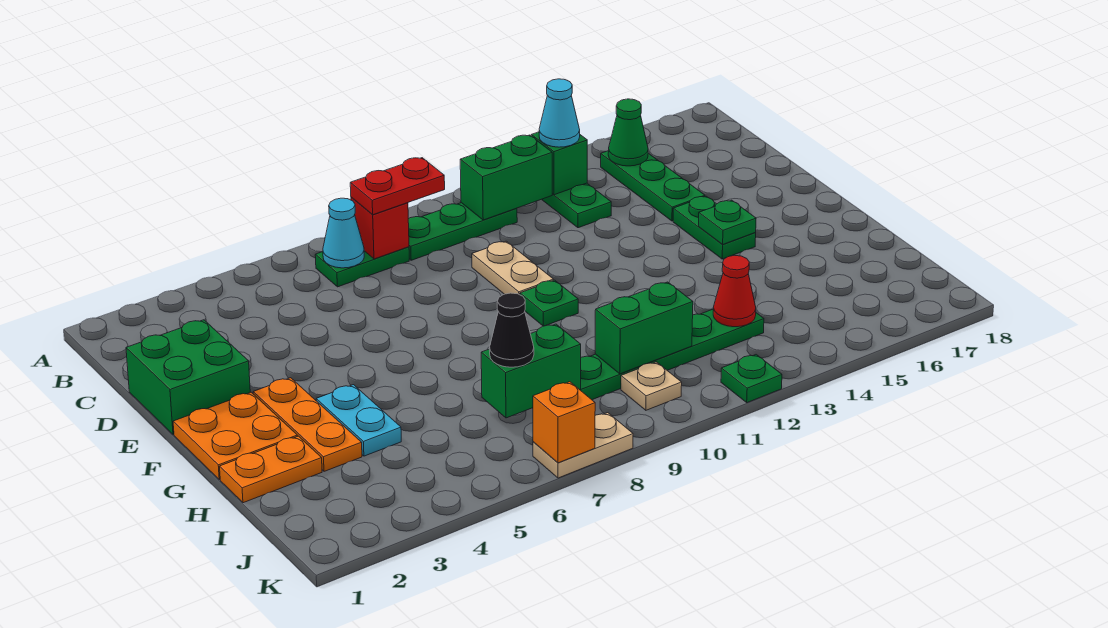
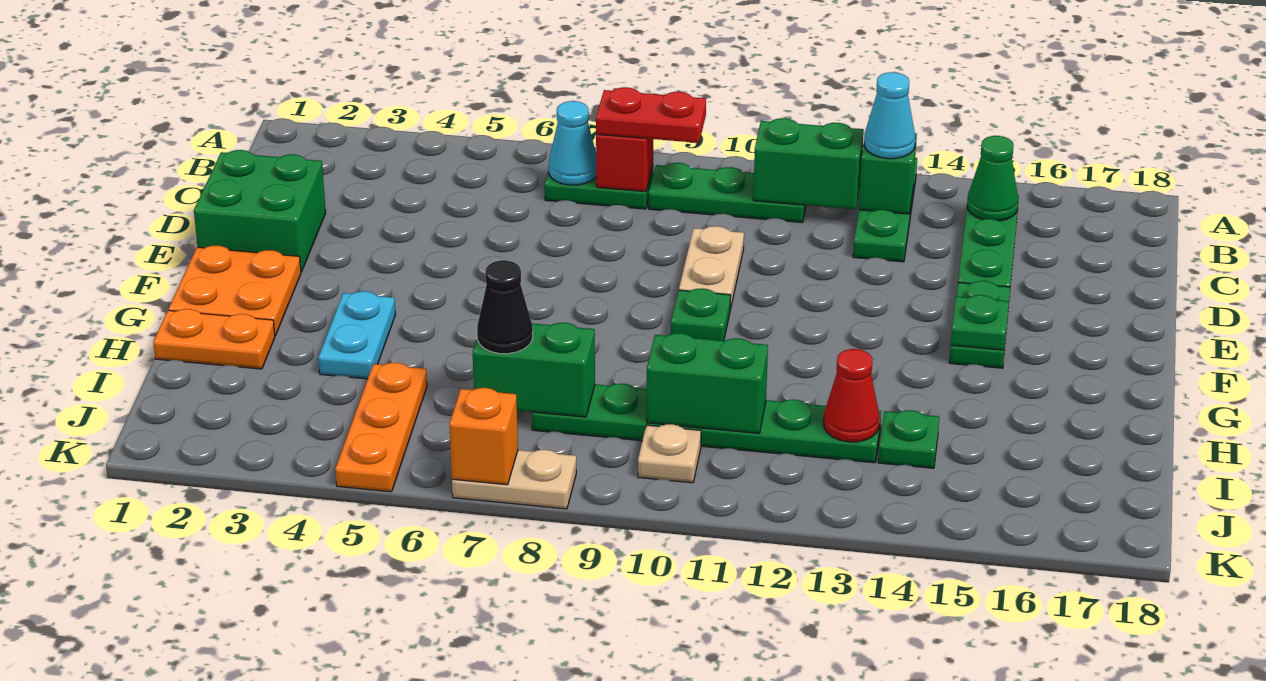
orange 1x3 plate [253,378,362,471] -> orange 1x3 plate moved to [335,363,427,492]
green 1x1 plate [721,355,782,403] -> green 1x1 plate moved to [878,410,939,468]

